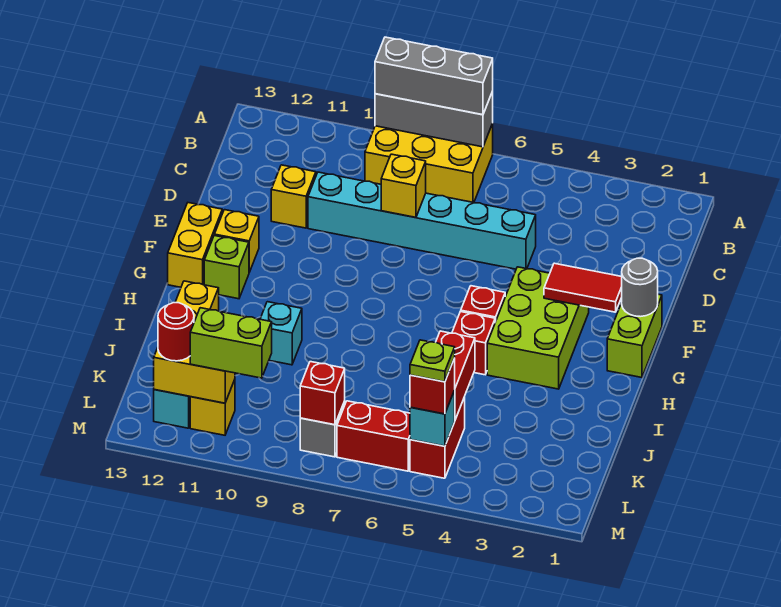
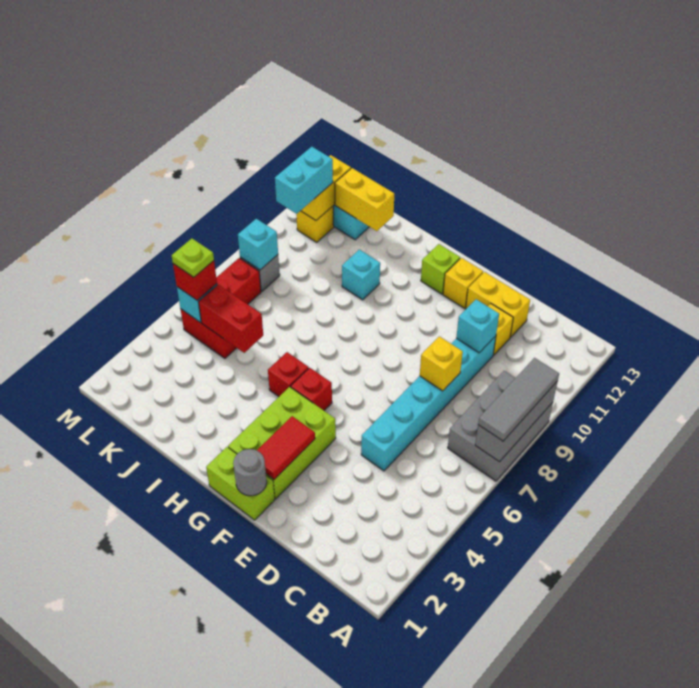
yellow 2x3 brick [365,124,493,203] -> grey 2x3 brick [448,371,553,481]
grey 1x3 brick [375,37,493,115] -> grey 1x3 tile [478,358,559,441]
none -> cyan 1x1 brick [456,299,499,353]
lime 2x3 brick [487,267,589,389] -> lime 2x3 brick turned to [228,387,336,499]
yellow 1x2 brick [168,203,222,287] -> yellow 1x2 brick moved to [466,272,530,337]
red 1x1 brick [300,362,345,425] -> cyan 1x1 brick [238,219,278,270]
lime 1x2 brick [190,308,272,378] -> cyan 1x2 brick [275,147,333,214]
red 1x1 round brick [158,303,194,361] -> none

